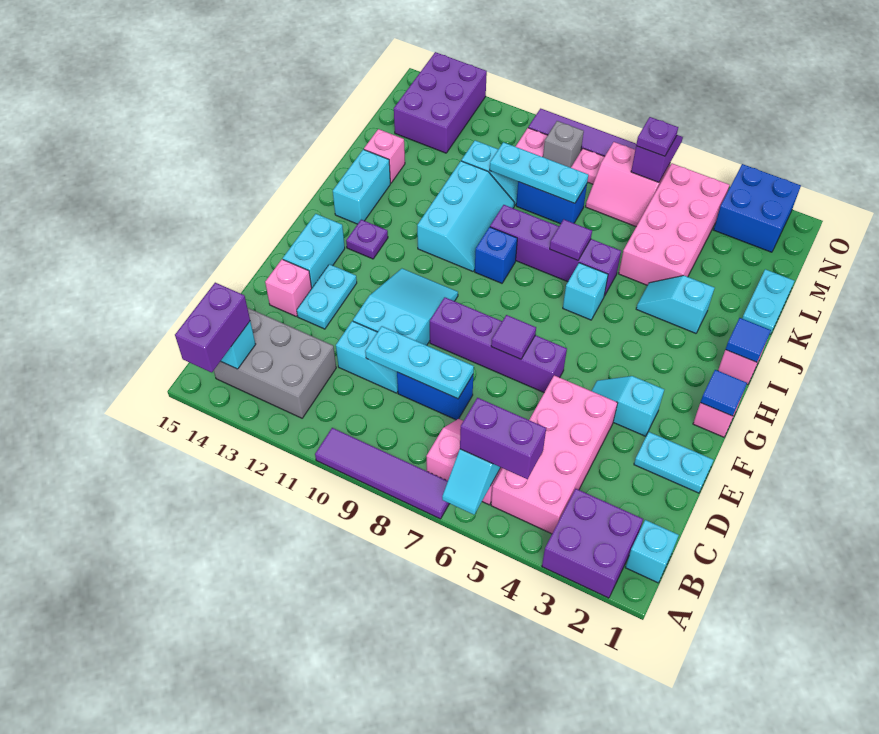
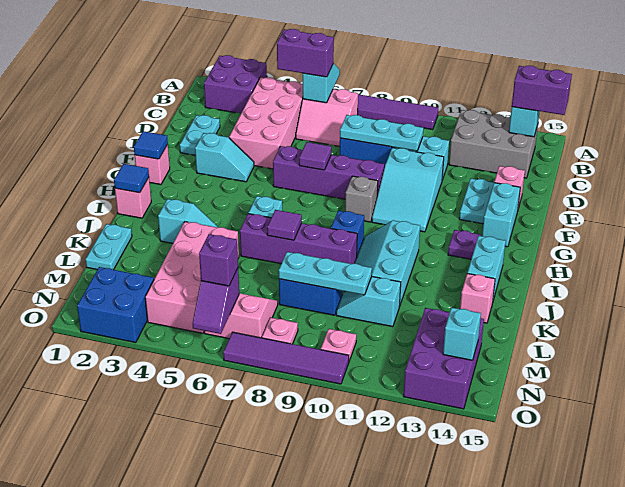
purple 1x2 brick [175,283,250,372] -> purple 1x2 brick turned to [512,66,572,115]
cyan 1x1 brick [625,520,679,583] -> cyan 1x1 brick moved to [443,307,481,360]
cyan 1x2 plate [634,432,713,493] -> cyan 1x2 plate turned to [180,115,220,155]
purple 1x1 plate [636,117,678,156] -> purple 1x1 brick [199,234,238,286]
grey 1x1 brick [543,121,584,168] -> grey 1x1 brick moved to [345,176,378,222]

